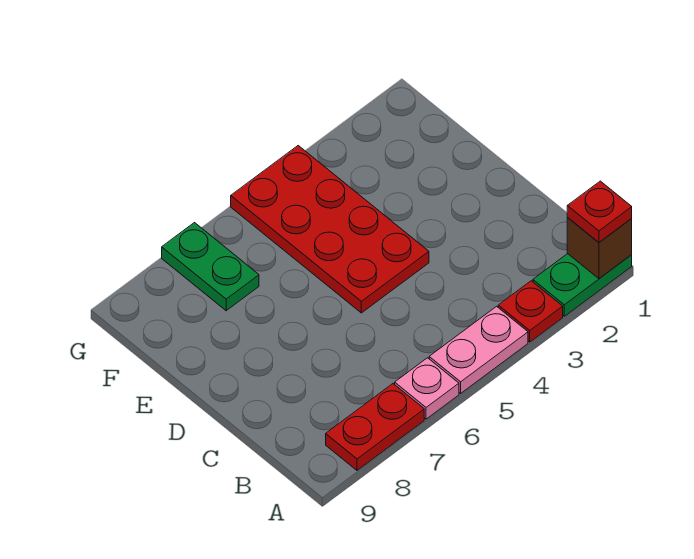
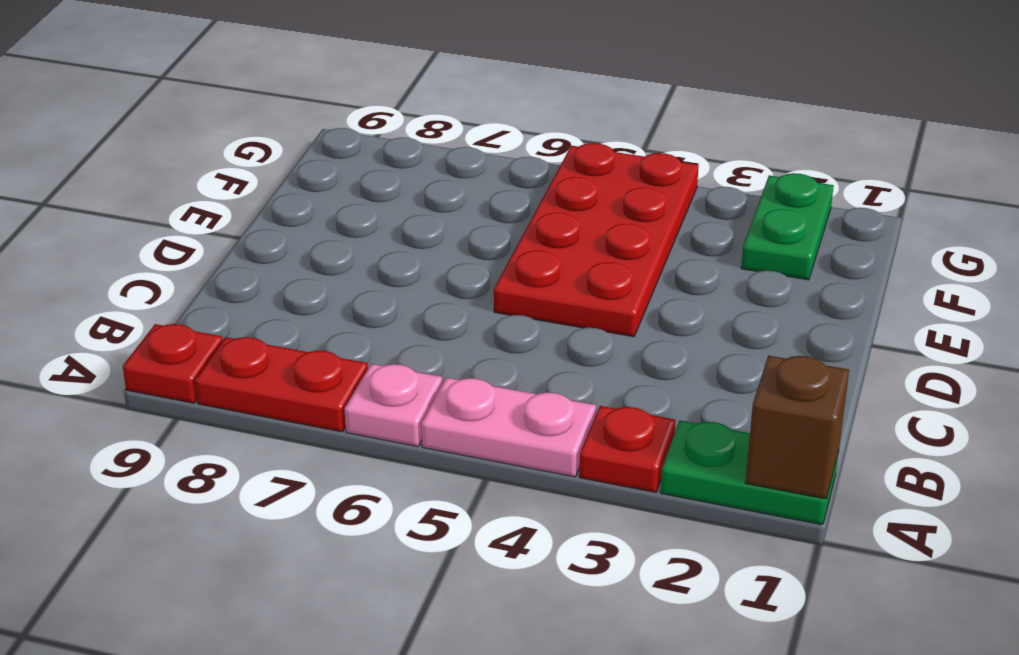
red 1x1 plate [567,181,632,242] -> red 1x1 plate moved to [123,324,223,403]
green 1x2 plate [162,223,259,311] -> green 1x2 plate moved to [741,173,834,280]

